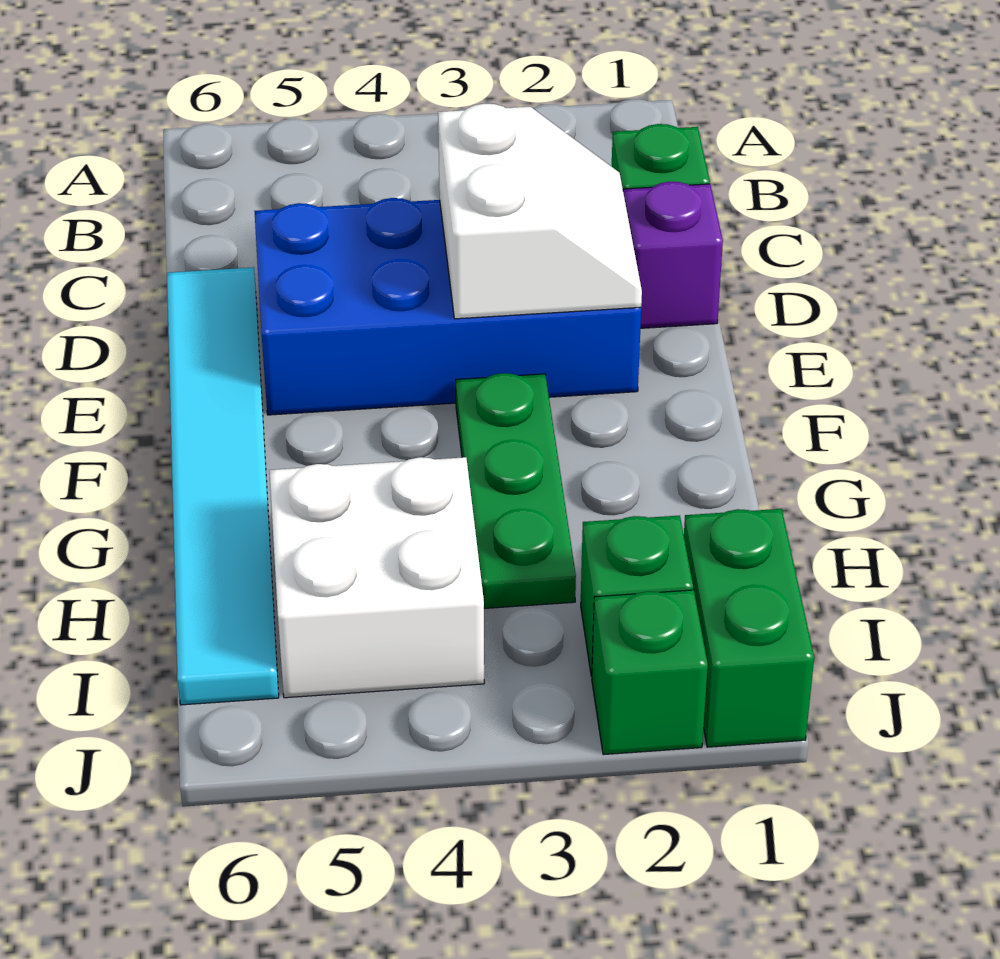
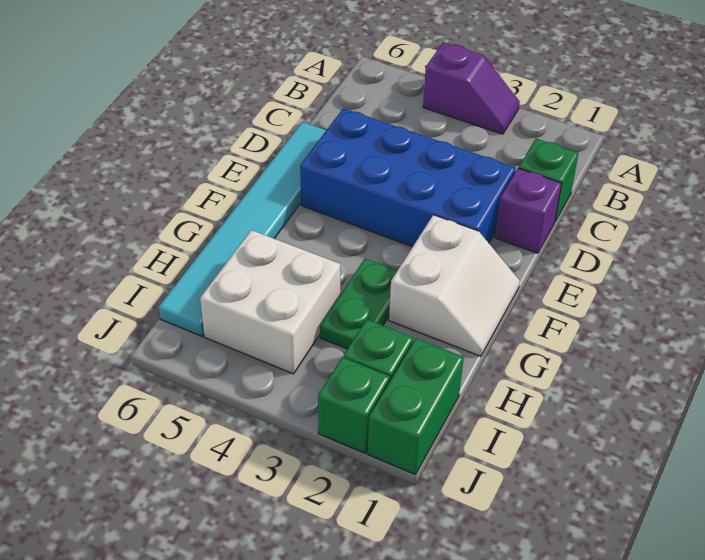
none -> purple 1x2 slope [423,42,520,134]
white 2x2 slope [438,103,642,319] -> white 2x2 slope moved to [389,215,520,356]
green 1x3 plate [456,373,576,608] -> green 1x2 plate [320,258,397,349]

